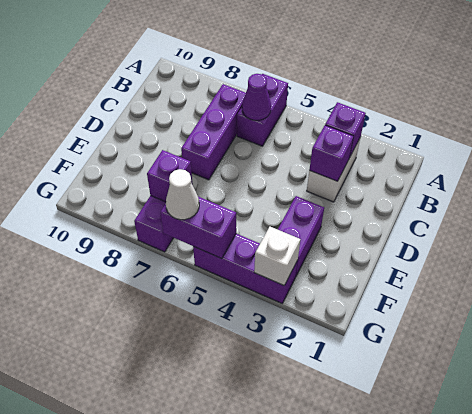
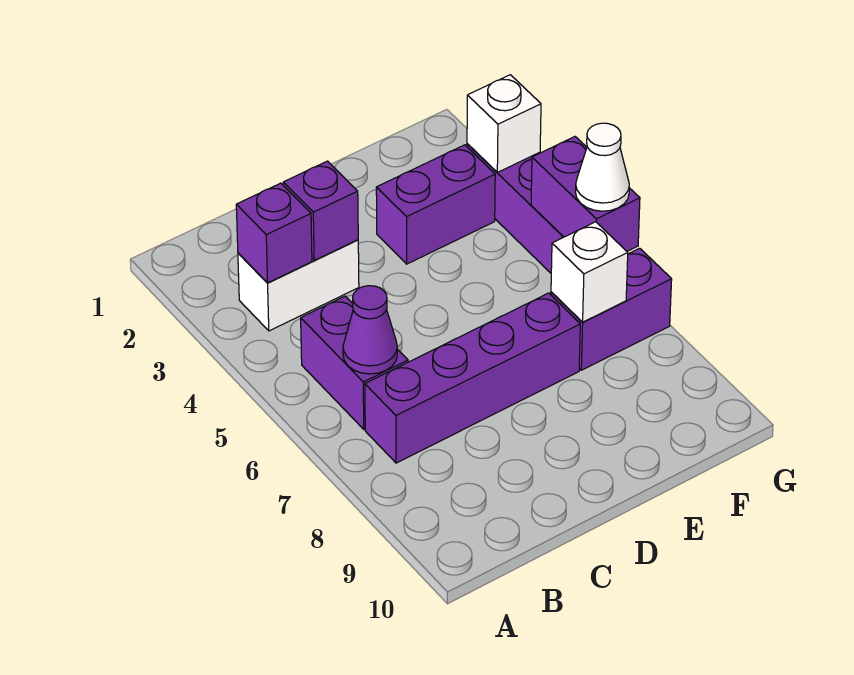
purple 1x2 brick [237,74,288,146] -> purple 1x2 brick turned to [301,296,408,429]
purple 1x3 brick [181,84,246,180] -> purple 1x4 brick [365,293,580,463]
purple 1x1 brick [147,150,192,202] -> white 1x1 brick [551,222,628,322]

